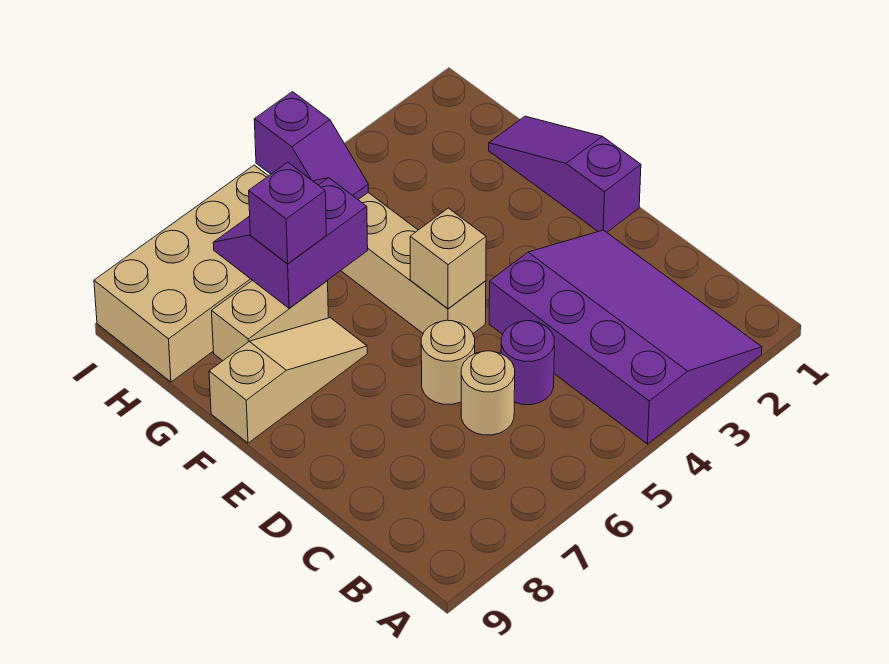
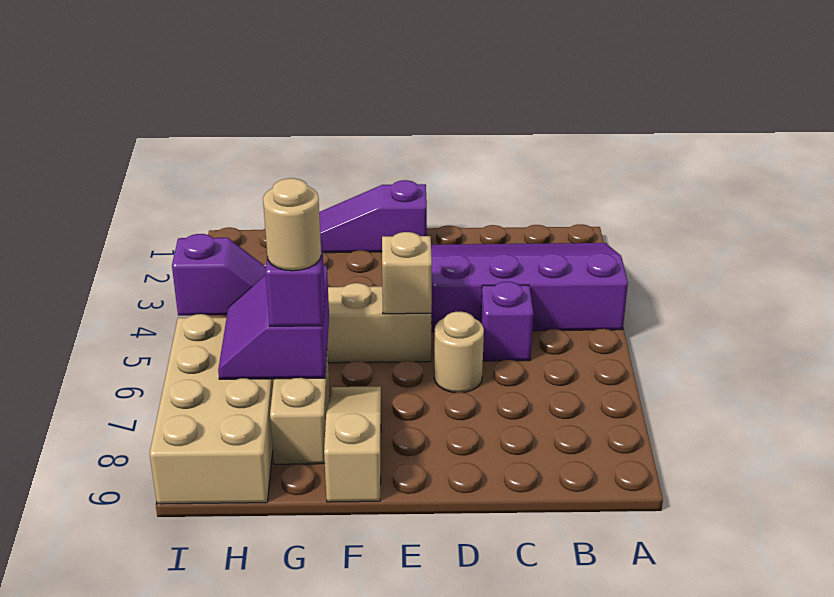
purple 1x1 round brick [501,321,554,405] -> purple 1x1 brick [481,282,533,361]
tan 1x1 round brick [461,351,515,435] -> tan 1x1 round brick moved to [263,178,321,271]

